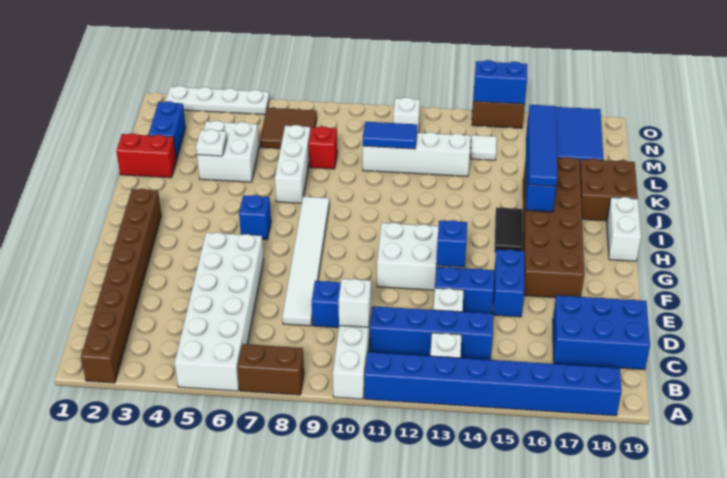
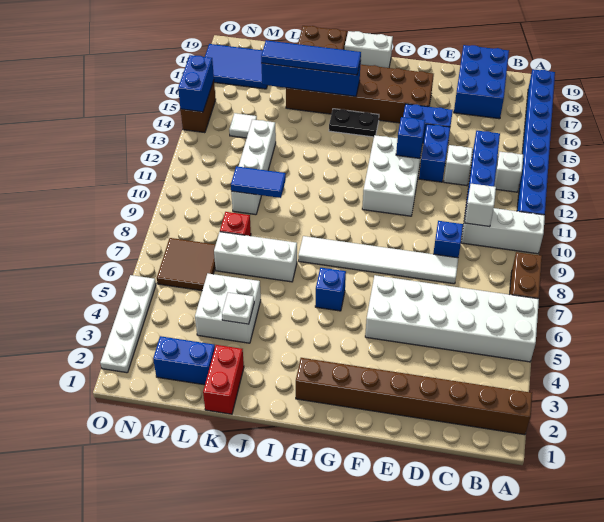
black 1x2 tile [495,207,523,253] -> black 1x2 plate [329,109,379,137]
blue 1x2 tile [363,122,417,149] -> blue 1x2 tile turned to [231,166,286,198]
white 1x1 brick [393,97,420,133] -> none

